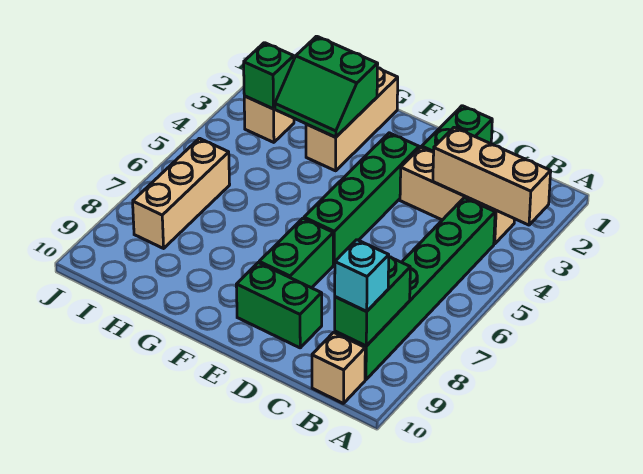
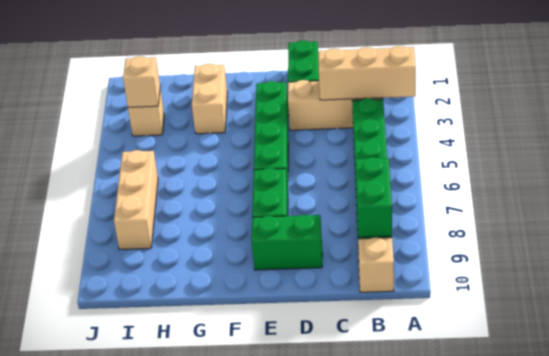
cyan 1x1 brick [335,240,389,311] -> none
tan 1x3 brick [306,68,398,171] -> tan 1x2 brick [192,64,227,134]
green 2x2 slope [275,36,378,137] -> none
green 1x1 brick [244,43,294,109] -> tan 1x1 brick [123,56,160,107]

